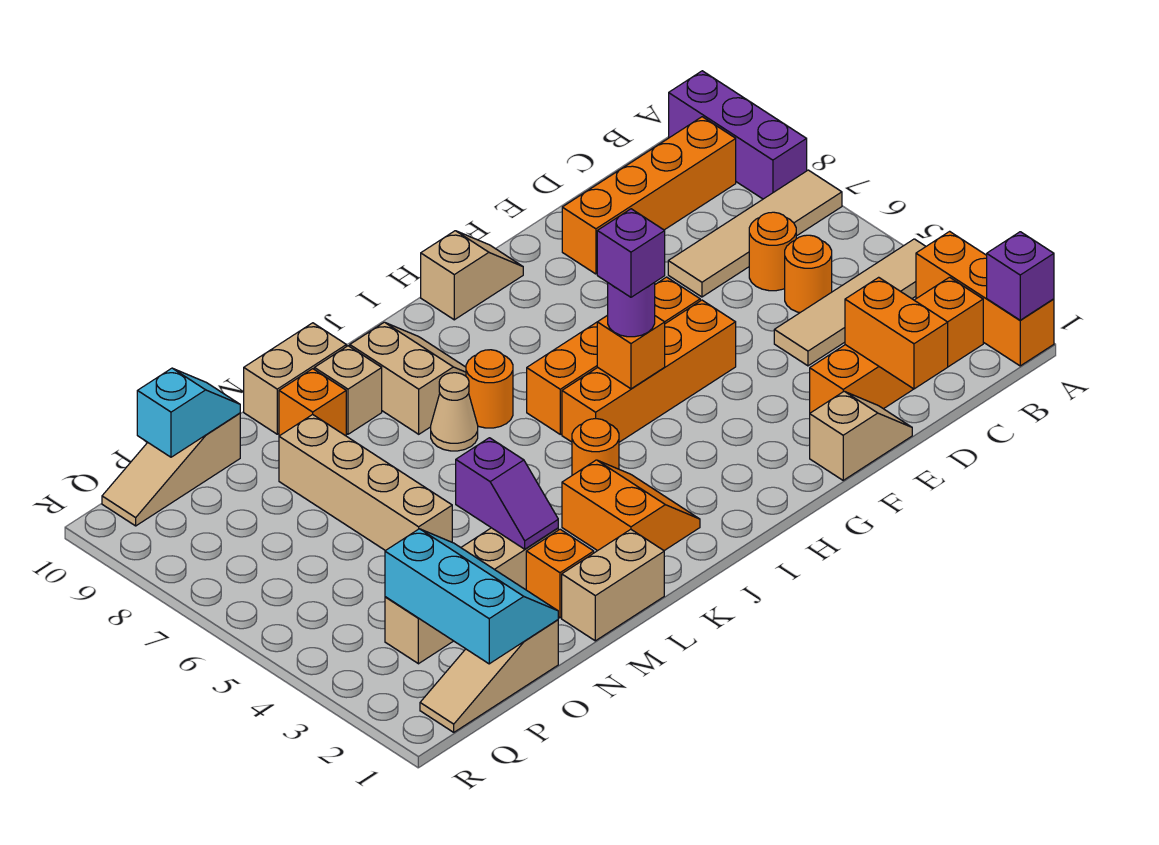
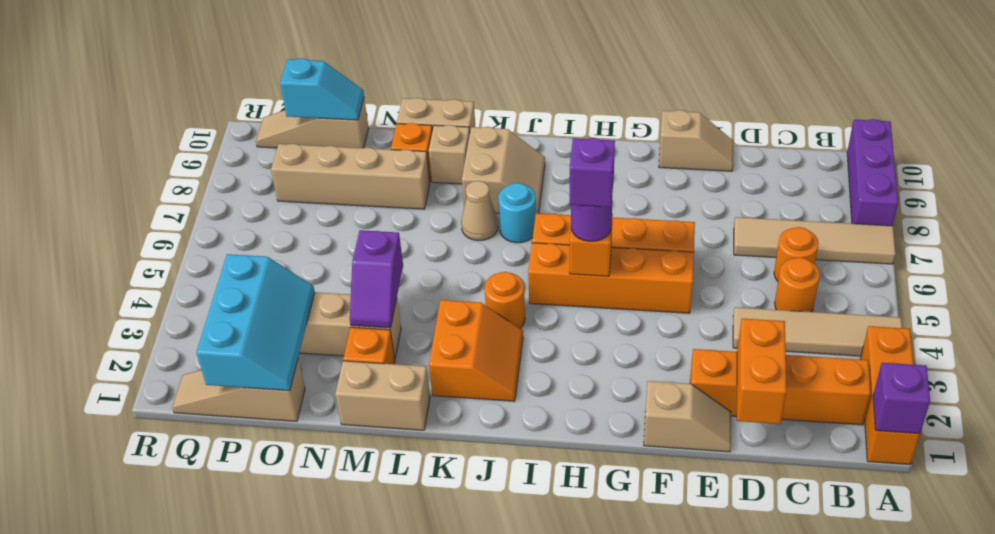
orange 1x4 brick [562,117,736,274] -> none
tan 1x2 slope [421,231,523,320] -> tan 1x2 slope moved to [659,110,733,171]
orange 1x1 round brick [466,350,513,428] -> cyan 1x1 round brick [498,183,536,243]
tan 1x4 brick [279,415,452,551] -> tan 1x4 brick turned to [271,144,430,209]

